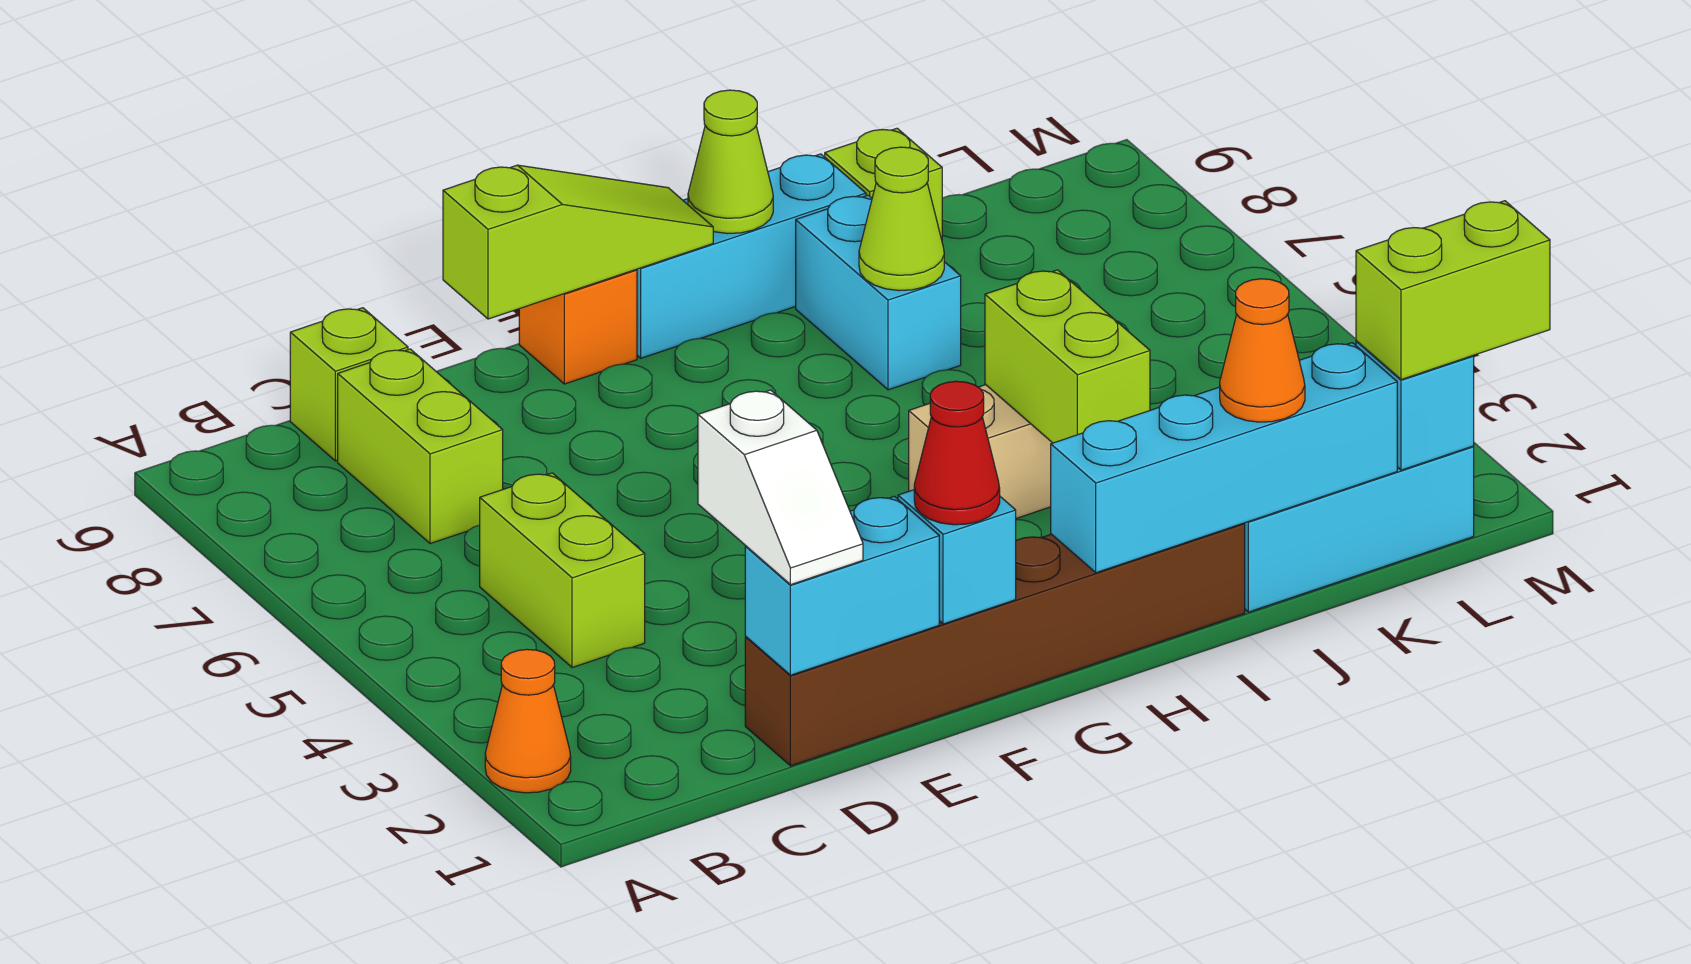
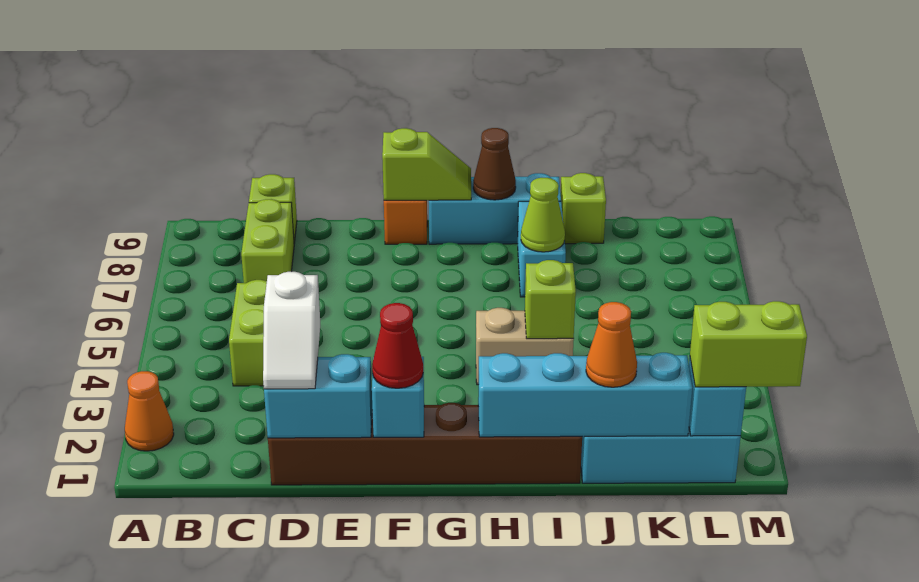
lime 1x3 slope [443,165,713,319] -> lime 1x2 slope [382,128,471,200]
lime 1x1 cone [688,90,773,234] -> brown 1x1 cone [473,128,516,200]
lime 1x2 brick [985,270,1150,443] -> lime 1x1 brick [525,260,576,339]

